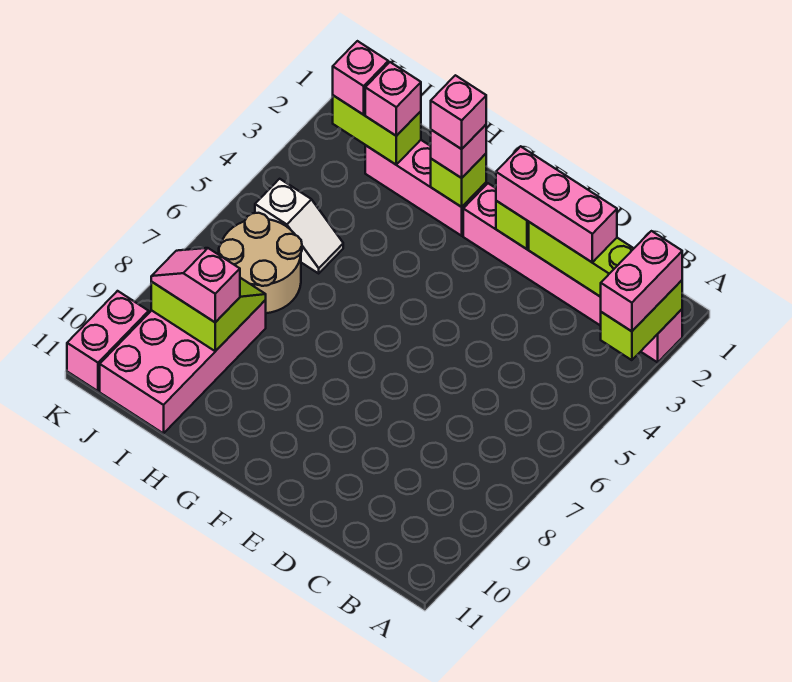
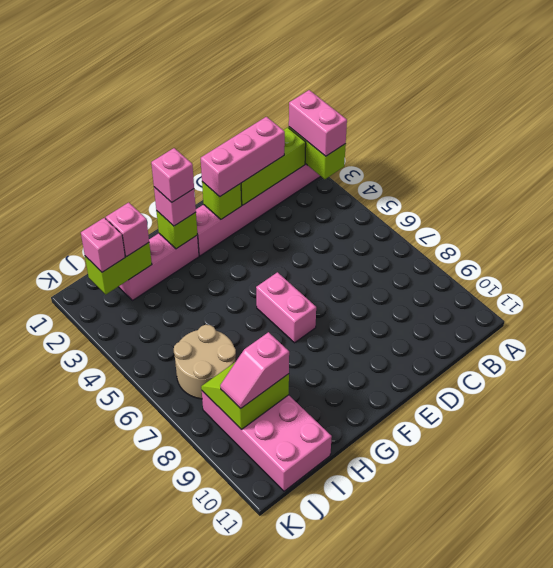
white 1x2 slope [255,179,343,273] -> none
pink 1x2 brick [67,291,149,391] -> pink 1x2 brick moved to [256,272,316,343]

